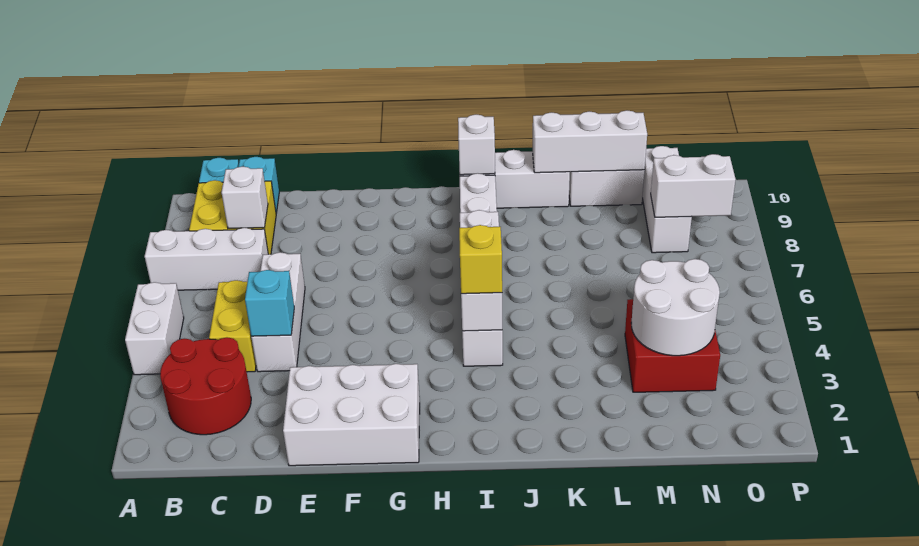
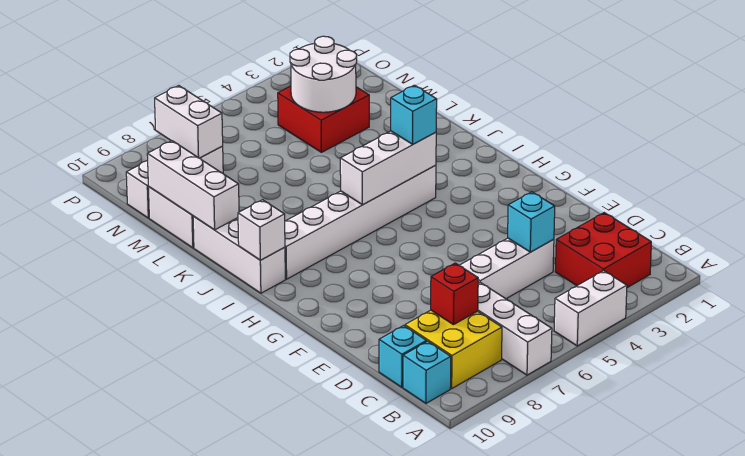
red 2x2 round brick [160,337,251,435] -> red 2x2 brick [555,213,651,288]
yellow 1x2 brick [209,280,256,372] -> none
white 1x1 brick [222,167,268,228] -> red 1x1 brick [431,263,478,325]
white 2x3 brick [283,364,420,466] -> none
yellow 1x1 brick [459,225,502,294] -> cyan 1x1 brick [391,85,437,144]

